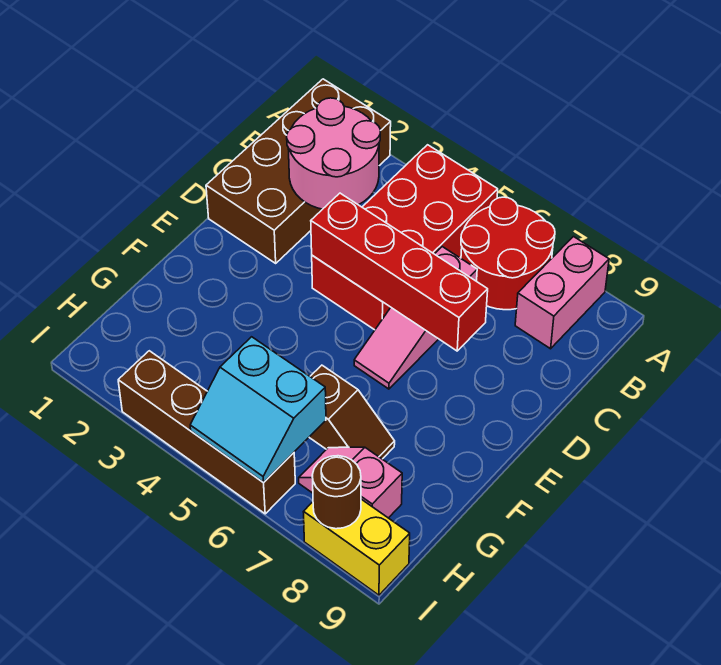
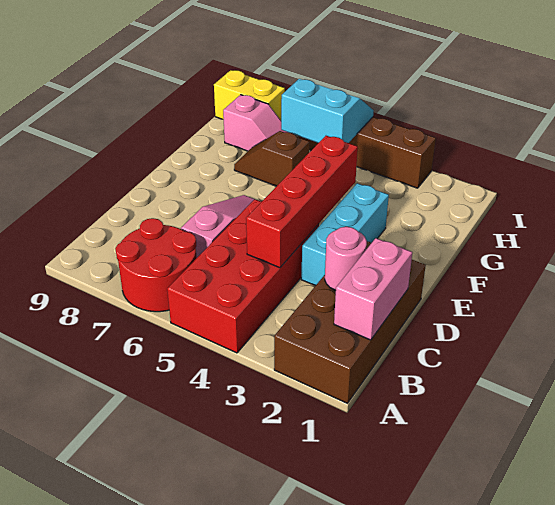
pink 1x2 brick [515,237,609,349] -> pink 1x2 brick moved to [334,238,412,340]
pink 2x2 round brick [287,98,380,209] -> pink 1x1 round brick [325,227,367,291]
none -> cyan 1x3 brick [301,183,389,286]
red 1x4 brick [311,193,488,351] -> red 1x4 brick turned to [246,136,358,268]
brown 1x1 round brick [312,456,361,529] -> none

